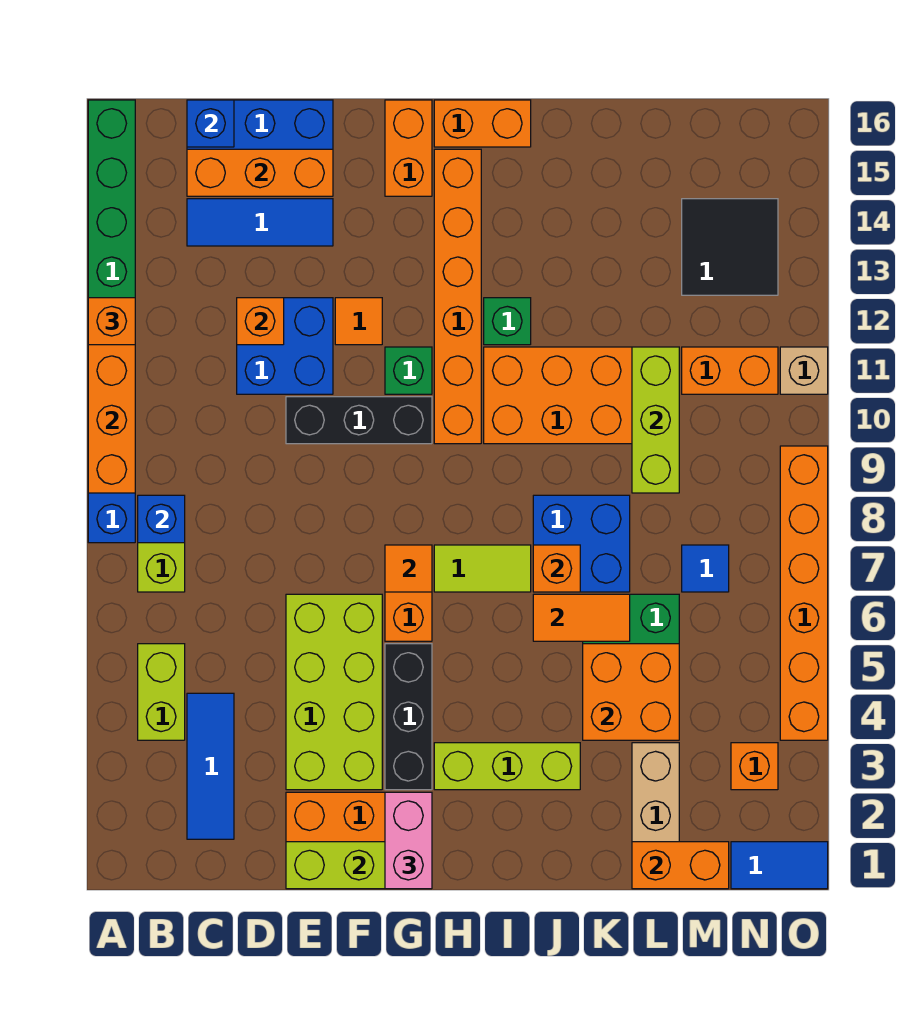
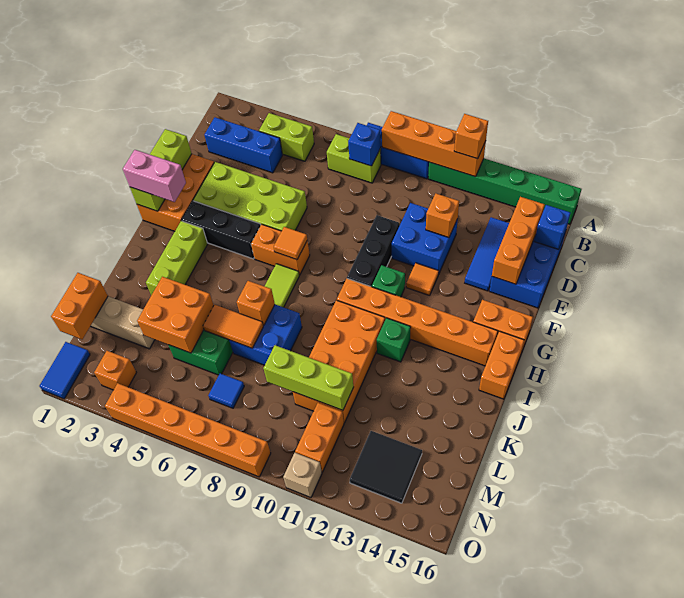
blue 1x3 tile [187,693,234,839] -> blue 1x3 brick [204,117,282,173]
orange 1x2 tile [533,594,630,641] -> orange 1x2 tile turned to [203,305,263,348]

